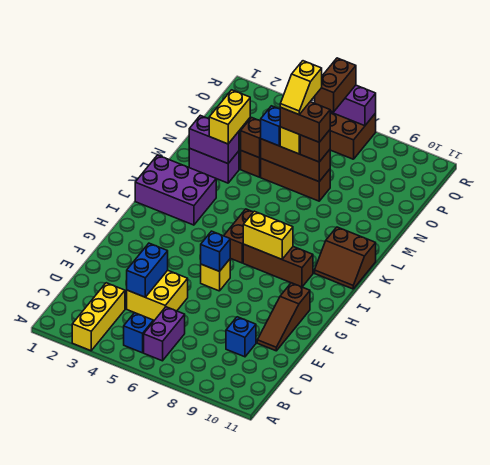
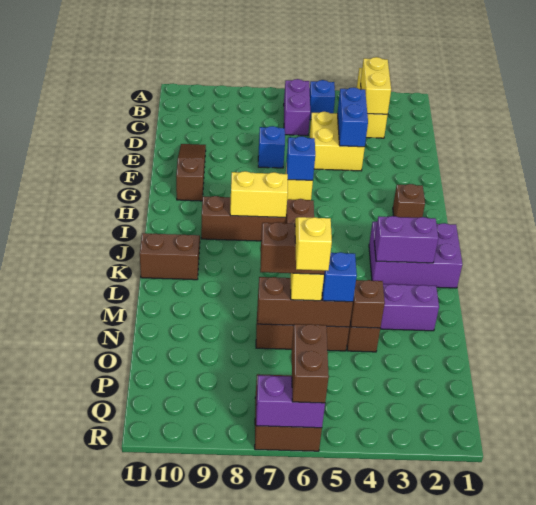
blue 1x1 brick [226,317,256,357] -> blue 1x1 brick moved to [258,126,285,168]
purple 1x2 brick [189,115,239,164] -> purple 1x2 brick moved to [374,216,438,263]
yellow 1x2 brick [209,90,250,144] -> yellow 1x2 brick moved to [361,57,391,114]
brown 1x1 brick [300,130,330,162] -> brown 1x1 brick moved to [393,184,425,218]

